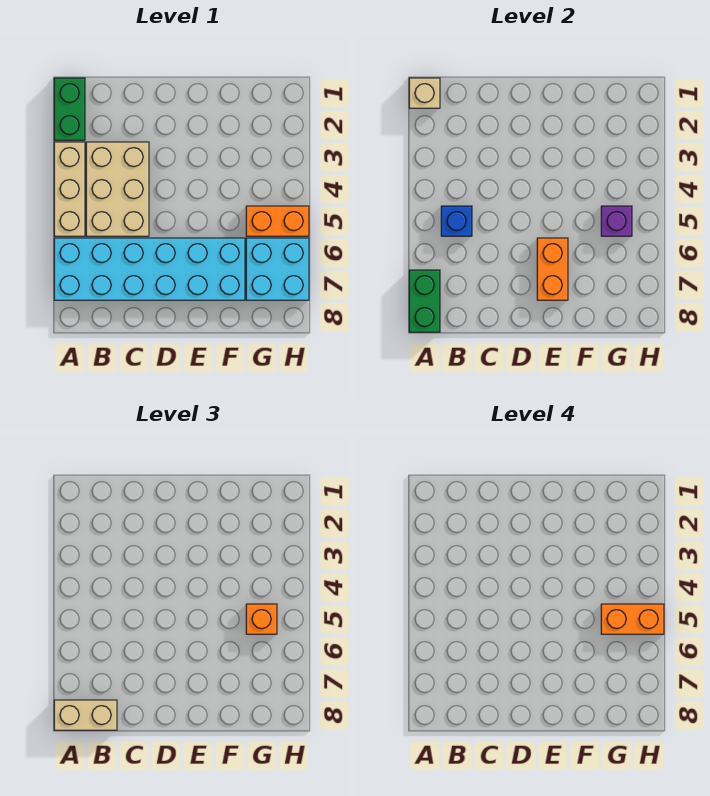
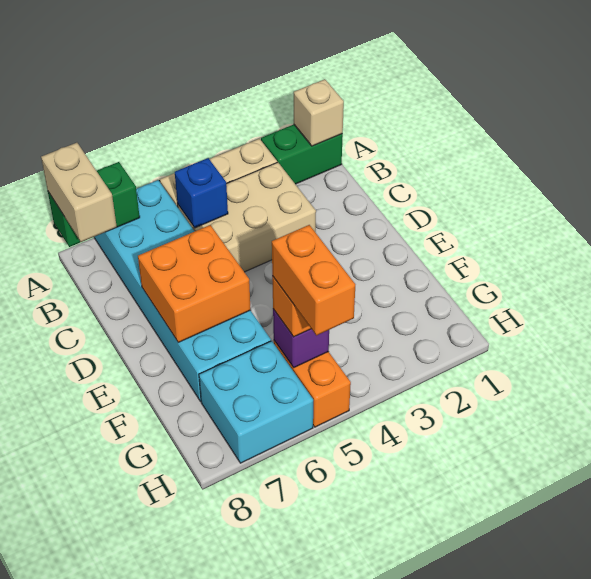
orange 1x2 brick [537,238,568,300] -> orange 2x2 brick [138,225,250,342]

